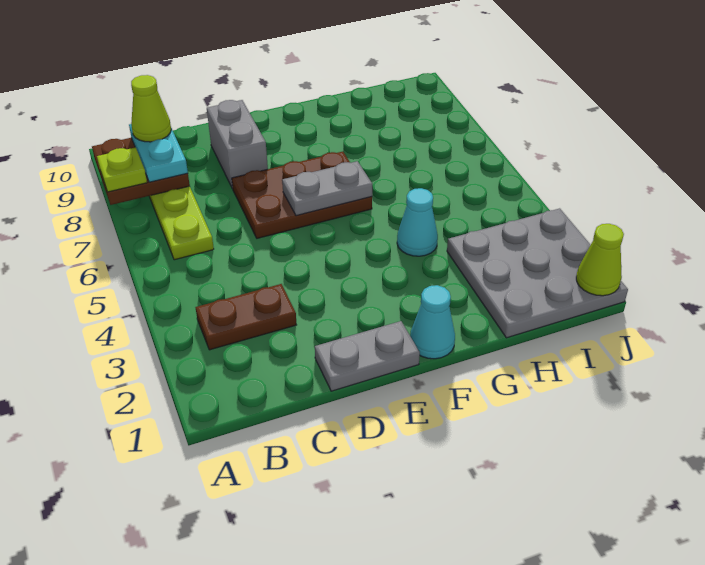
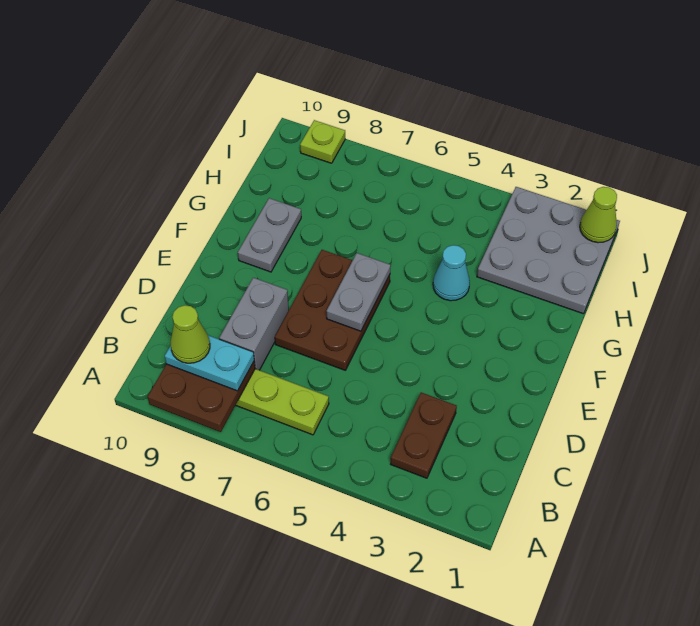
lime 1x1 plate [97,147,147,192] -> lime 1x1 plate moved to [300,120,345,163]
grey 1x2 plate [315,321,420,391] -> grey 1x2 plate moved to [238,198,301,272]
grey 1x2 brick [207,100,268,189] -> grey 1x2 brick turned to [219,278,289,370]
cyan 1x1 cone [410,285,455,359] -> none

